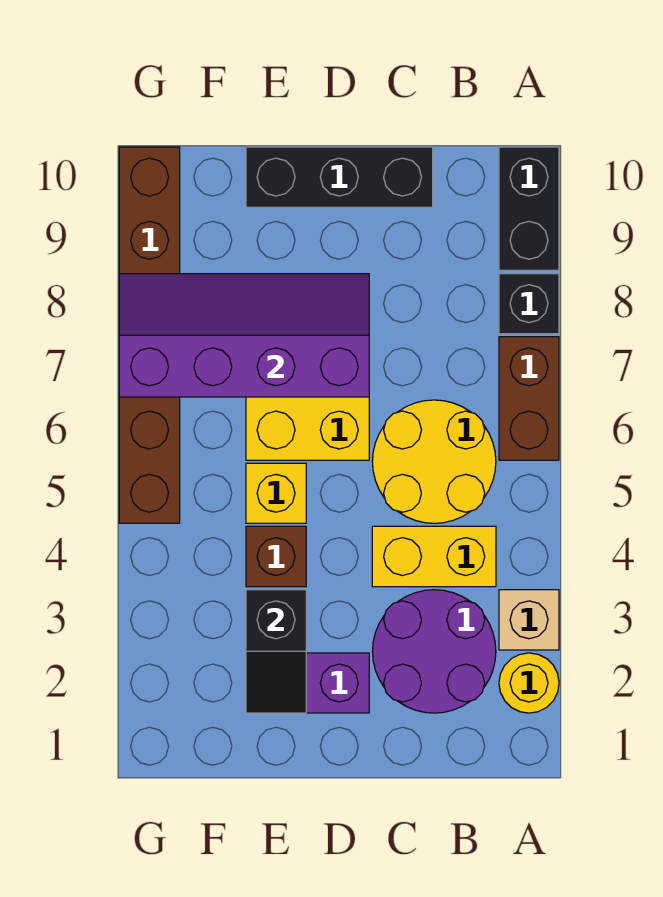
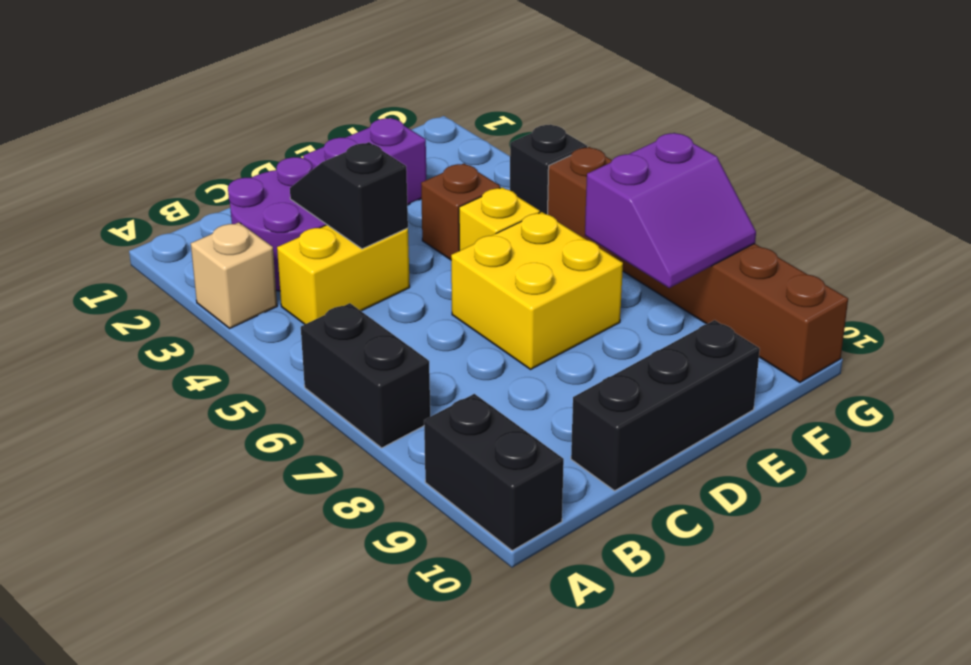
yellow 1x1 round brick [499,653,559,713] -> none
brown 1x2 brick [499,337,559,460] -> black 1x2 brick [301,303,430,448]
black 1x1 brick [499,274,559,334] -> black 1x1 brick moved to [510,125,587,214]
yellow 2x2 round brick [372,400,496,523] -> none
purple 2x4 slope [119,274,369,397] -> purple 2x2 slope [585,133,756,288]
black 1x2 slope [246,590,306,713] -> black 1x2 slope moved to [290,142,408,249]

